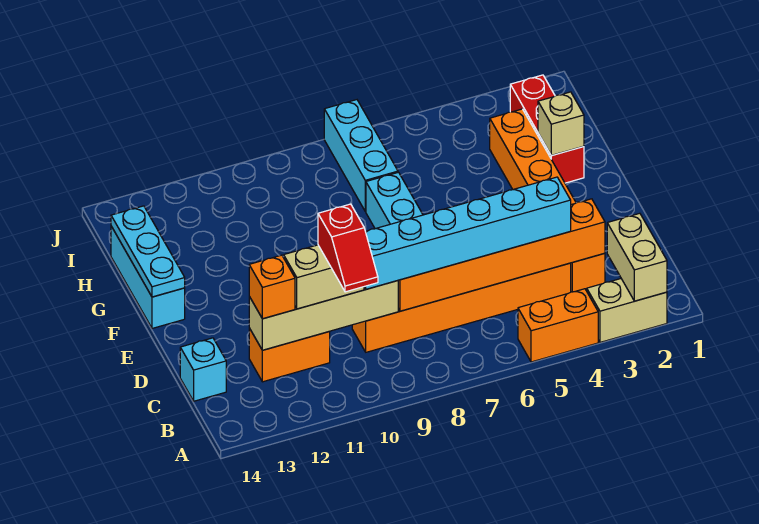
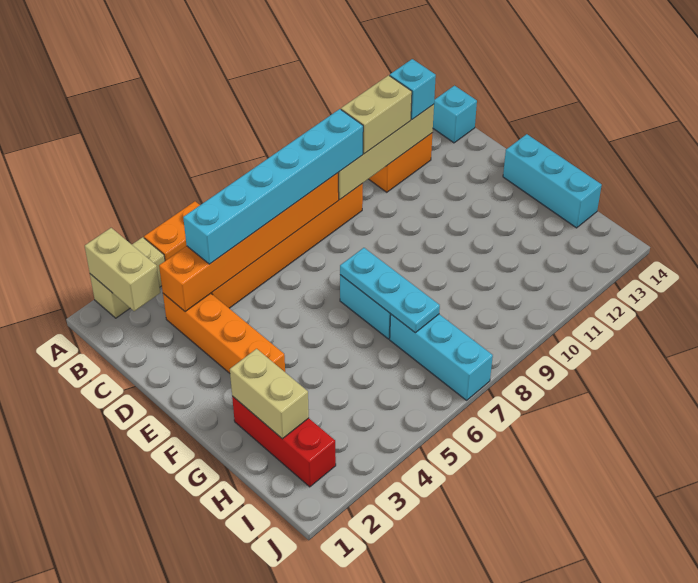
red 1x2 slope [318,204,378,292] -> none
orange 1x6 brick [490,109,605,292] -> orange 1x4 brick [163,293,285,373]
orange 1x1 brick [249,255,295,319] -> cyan 1x1 brick [390,59,436,119]
cyan 1x3 plate [111,206,185,297] -> cyan 1x3 plate moved to [340,248,440,333]
tan 1x1 brick [538,92,584,155] -> tan 1x2 brick [230,349,309,439]

